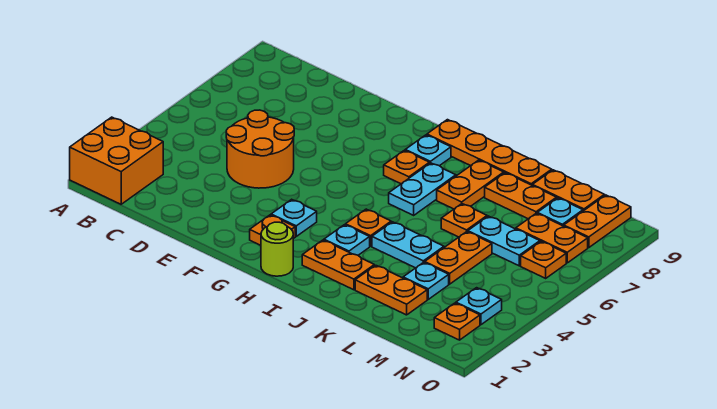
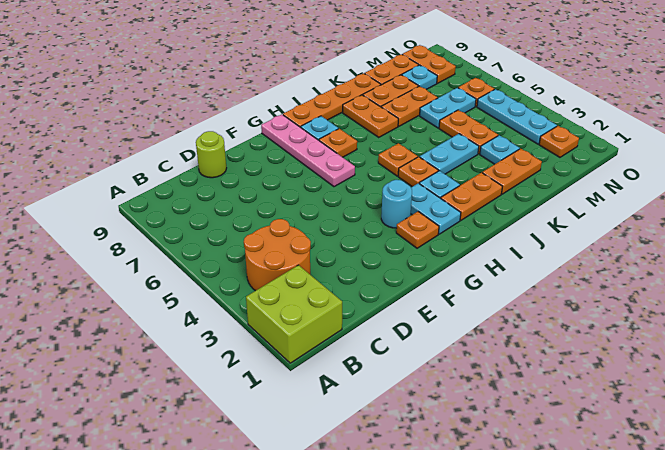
orange 2x2 brick [70,117,163,204] -> lime 2x2 brick [246,265,342,363]
orange 2x2 round brick [226,110,294,188] -> orange 2x2 round brick moved to [244,219,311,291]
cyan 1x1 plate [271,199,317,236] -> cyan 1x1 round brick [381,180,412,228]
none -> pink 1x4 plate [261,115,355,187]
lime 1x1 round brick [261,222,293,276] -> lime 1x1 round brick moved to [196,131,226,178]
cyan 1x2 plate [389,163,456,215] -> cyan 1x2 plate moved to [411,183,461,234]
orange 1x1 plate [441,204,487,237] -> orange 1x1 plate moved to [378,143,418,176]
orange 1x2 plate [516,213,588,263] -> orange 1x2 plate moved to [381,86,438,126]
cyan 1x1 plate [456,288,502,325] -> cyan 1x3 plate [477,89,557,144]

